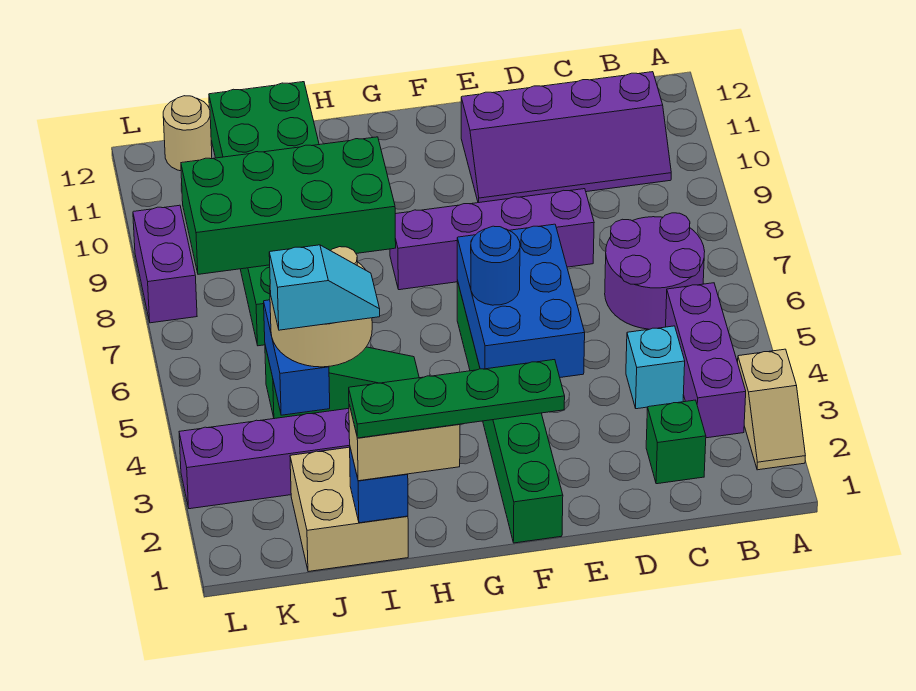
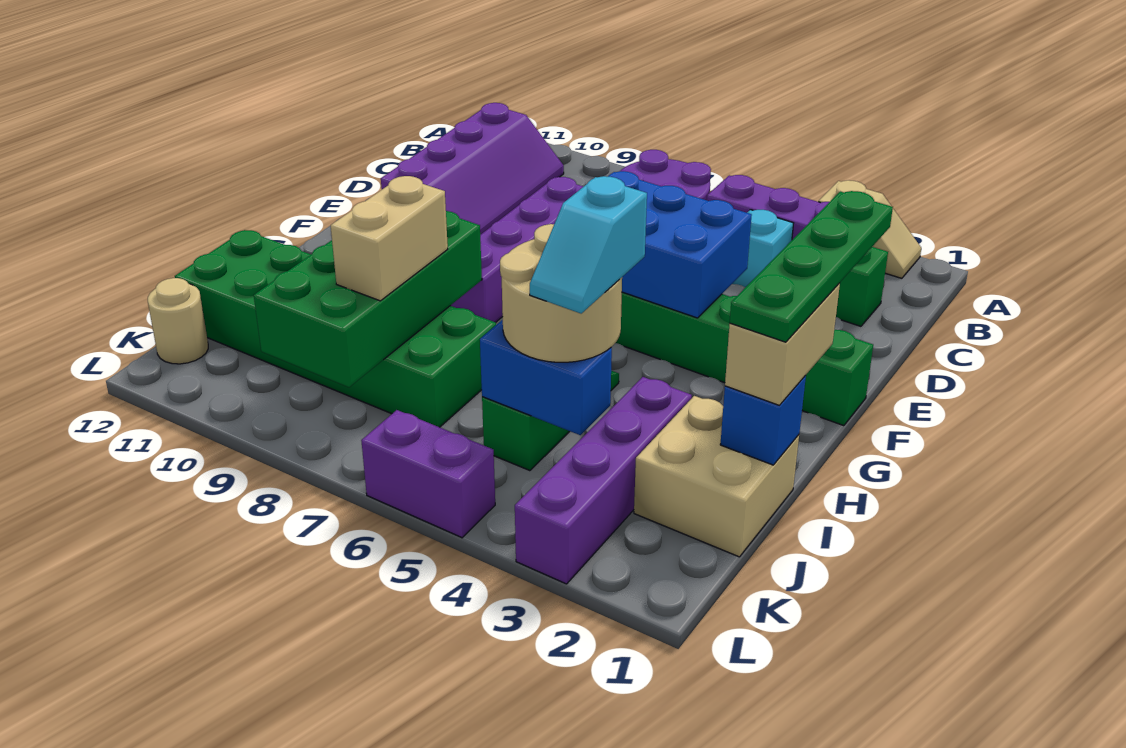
blue 1x1 round brick [471,226,520,305] -> none
cyan 1x2 slope [269,245,380,330] -> cyan 1x2 slope turned to [530,176,647,313]
none -> tan 1x2 brick [331,176,448,301]
purple 1x2 brick [133,205,197,323] -> purple 1x2 brick moved to [361,410,495,538]

